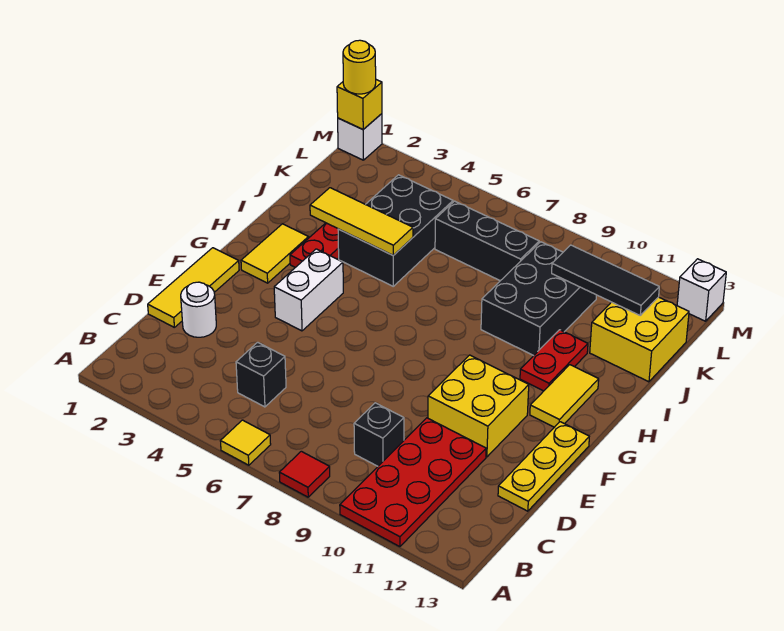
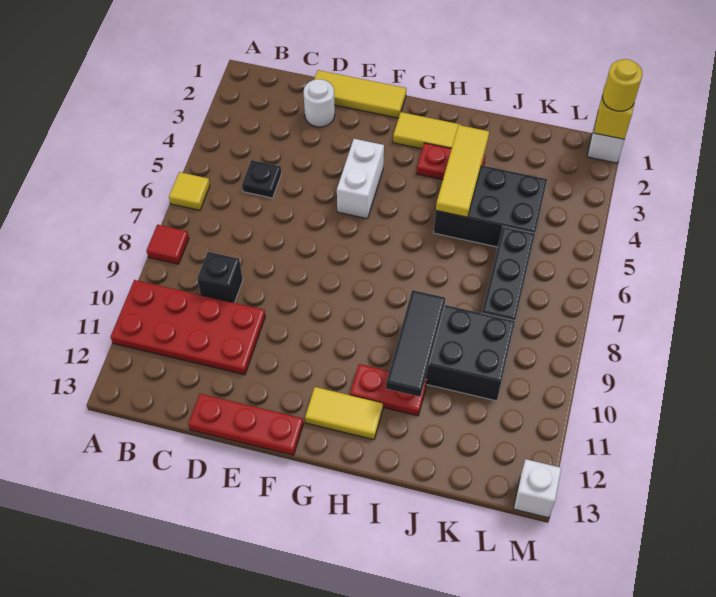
black 1x1 brick [236,342,286,407] -> black 1x1 plate [242,160,282,198]
yellow 1x3 plate [498,422,589,511] -> red 1x3 plate [189,394,303,455]
yellow 2x2 brick [428,355,529,457] -> none
white 1x2 brick [274,249,343,331] -> white 1x2 brick turned to [337,139,384,219]
yellow 2x2 brick [590,297,689,382] -> none
black 1x3 tile [552,245,659,315] -> black 1x3 tile moved to [386,290,445,397]

